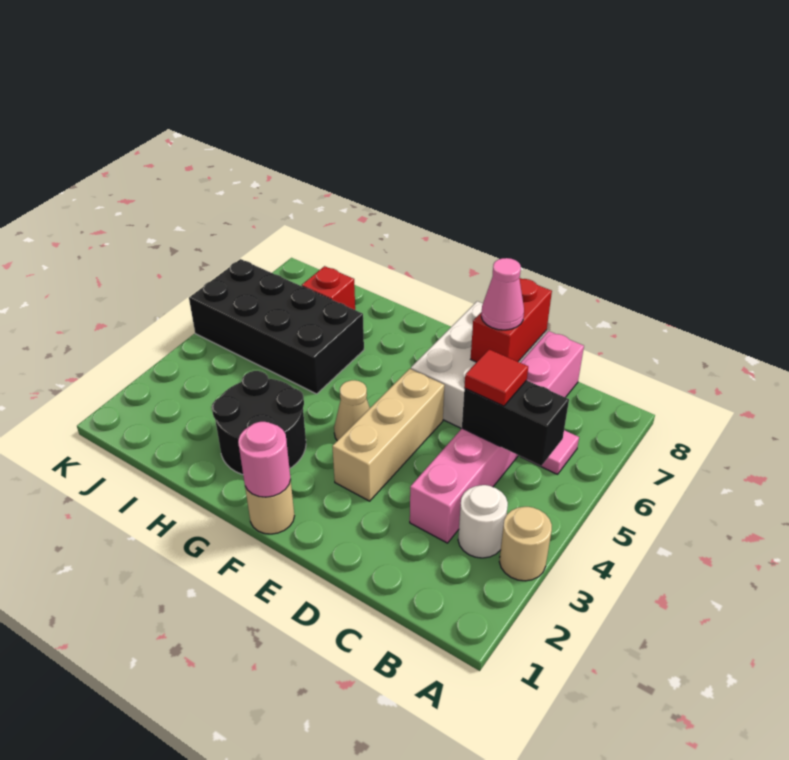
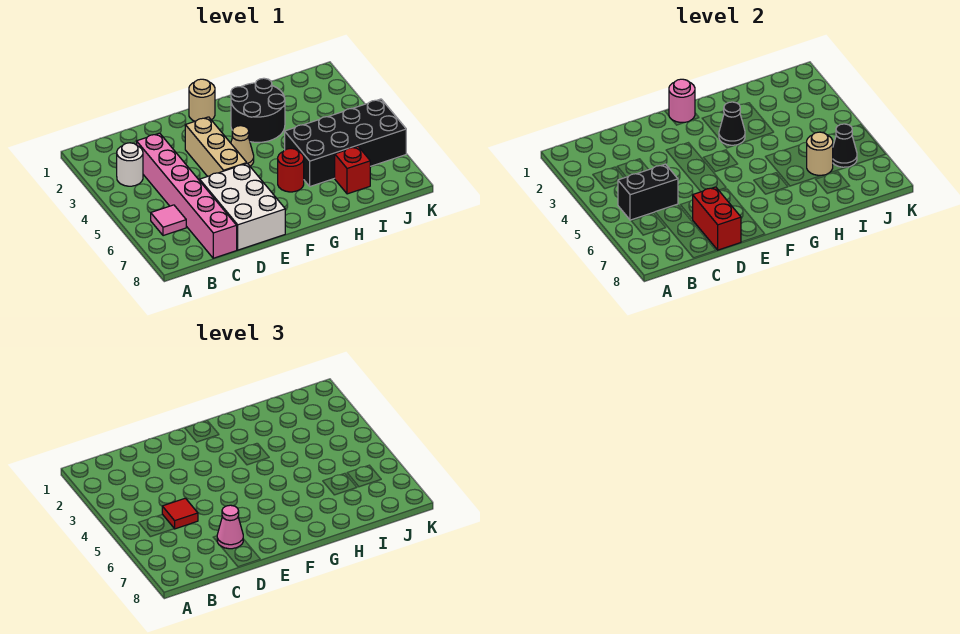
tan 1x1 round brick [499,507,552,581] -> tan 1x1 round brick moved to [807,132,833,176]
none -> black 1x1 cone [719,102,745,145]
none -> red 1x1 round brick [278,149,304,192]
none -> black 1x1 cone [833,124,857,167]

